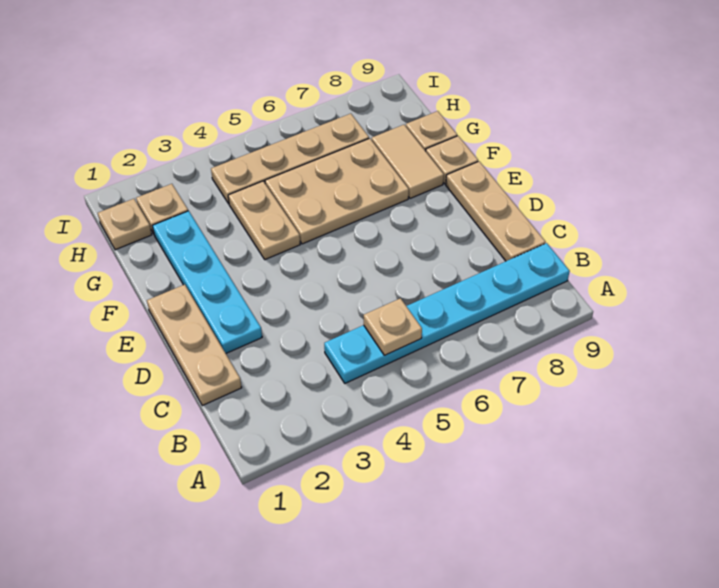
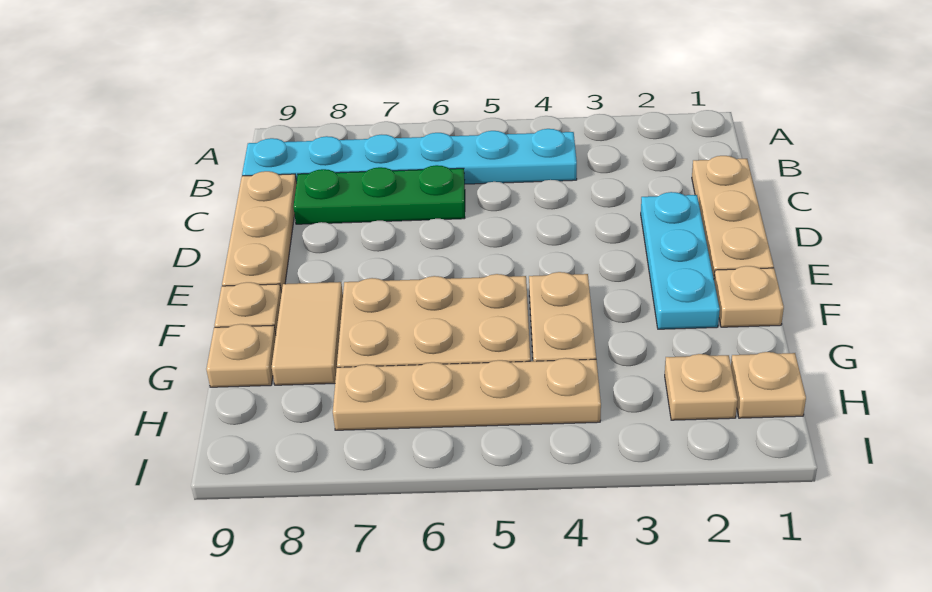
tan 1x1 plate [364,298,422,355] -> tan 1x1 plate moved to [714,266,784,327]
none -> green 1x3 plate [293,165,465,224]
cyan 1x4 plate [152,211,262,353] -> cyan 1x3 plate [641,192,720,329]

